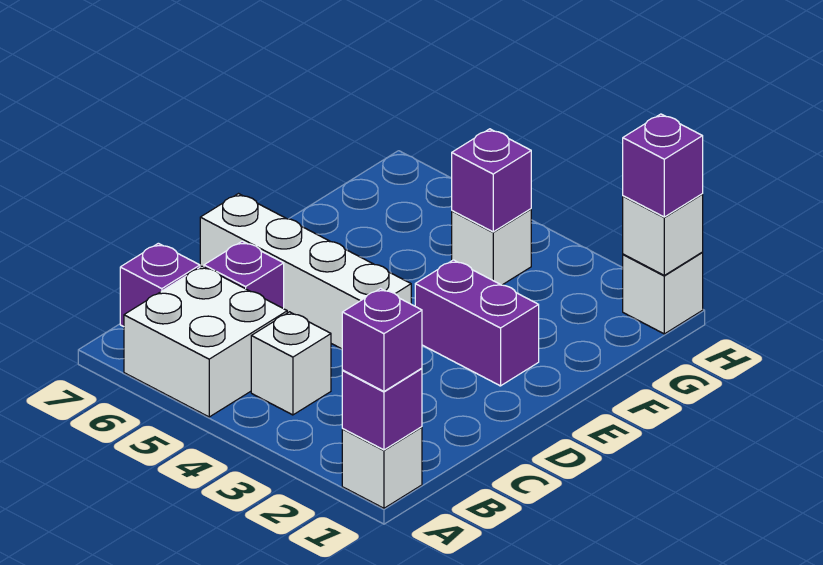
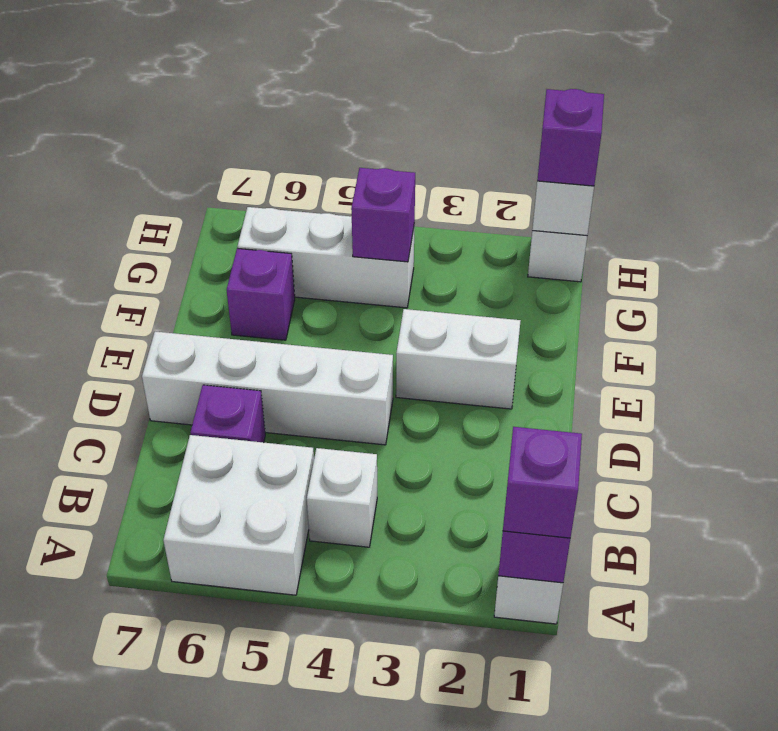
purple 1x1 brick [120,243,200,327] -> purple 1x1 brick moved to [227,248,295,340]
purple 1x2 brick [415,260,539,386] -> white 1x2 brick [396,309,521,409]
white 1x1 brick [452,209,531,285] -> white 1x3 brick [237,207,415,308]

